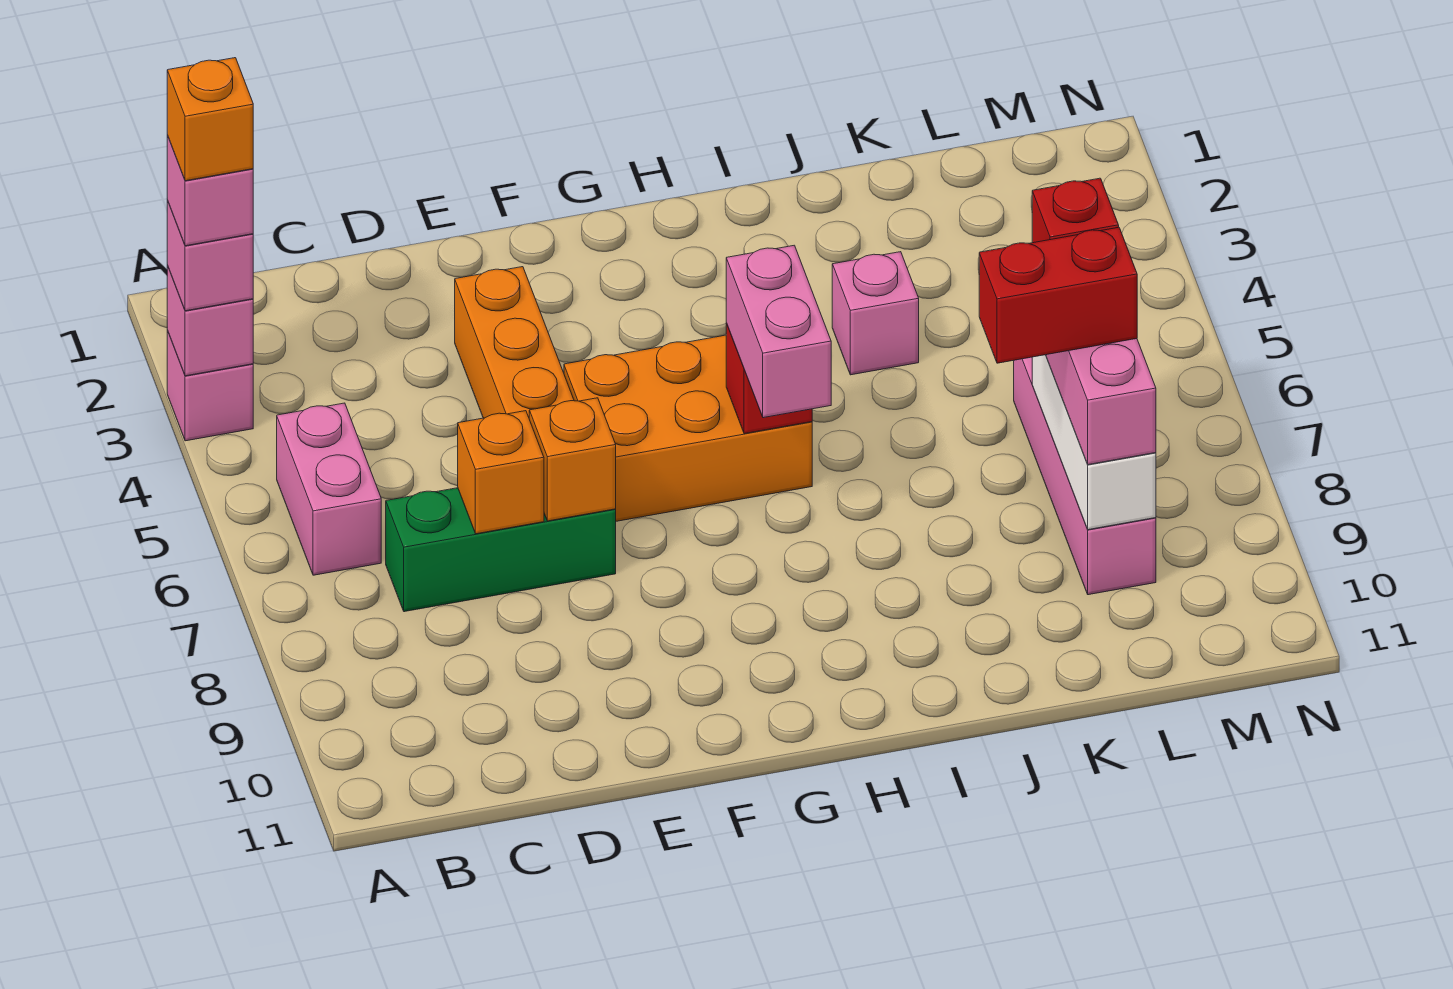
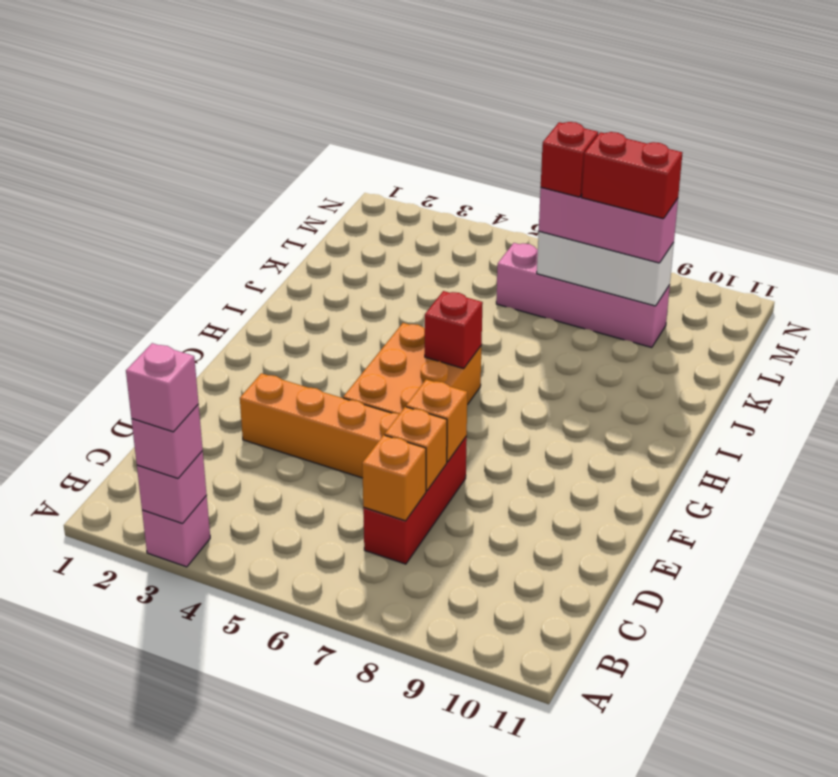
orange 1x1 brick [167,58,253,181] -> orange 1x1 brick moved to [362,435,426,521]
pink 1x2 brick [277,403,381,575] -> none
green 1x3 brick [386,488,616,612] -> red 1x3 brick [363,436,467,564]
pink 1x2 brick [726,245,831,418] -> none
pink 1x1 brick [832,252,919,375] -> none
red 1x2 brick [979,227,1137,363] -> red 1x2 brick turned to [582,132,682,219]

